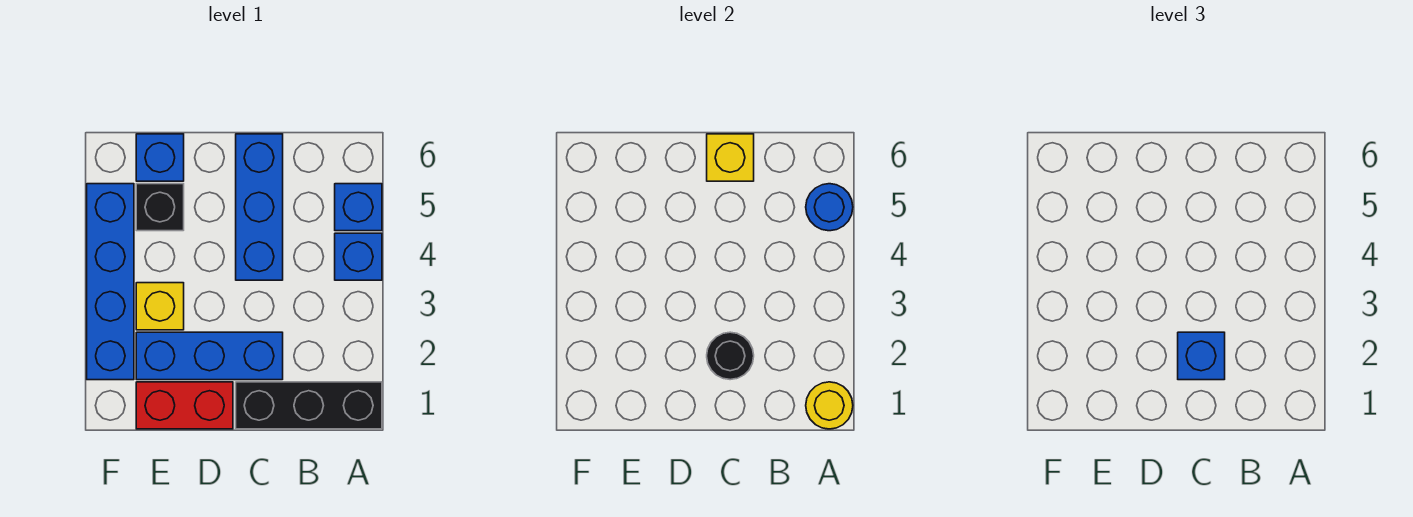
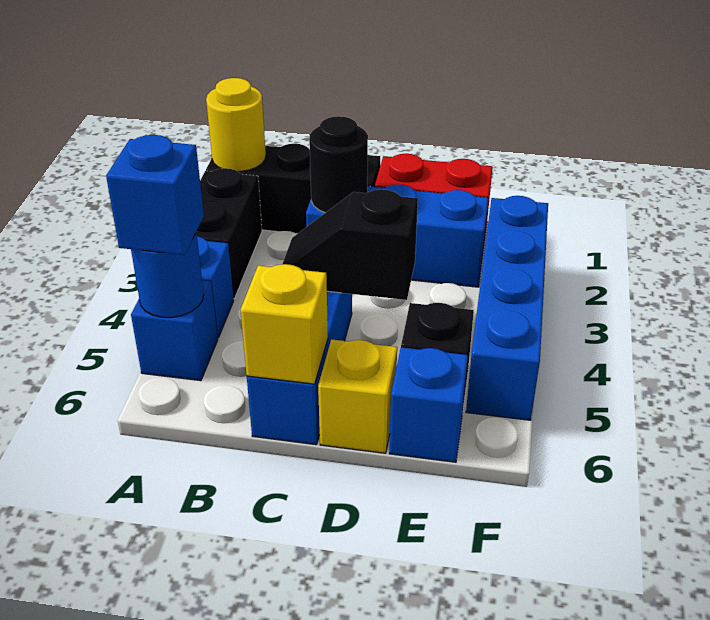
none -> black 1x2 brick [196,168,262,299]
blue 1x1 brick [1178,332,1225,380] -> blue 1x1 brick moved to [106,135,204,255]
none -> black 1x2 slope [283,189,418,300]
yellow 1x1 brick [136,283,184,330] -> yellow 1x1 brick moved to [318,339,397,453]

